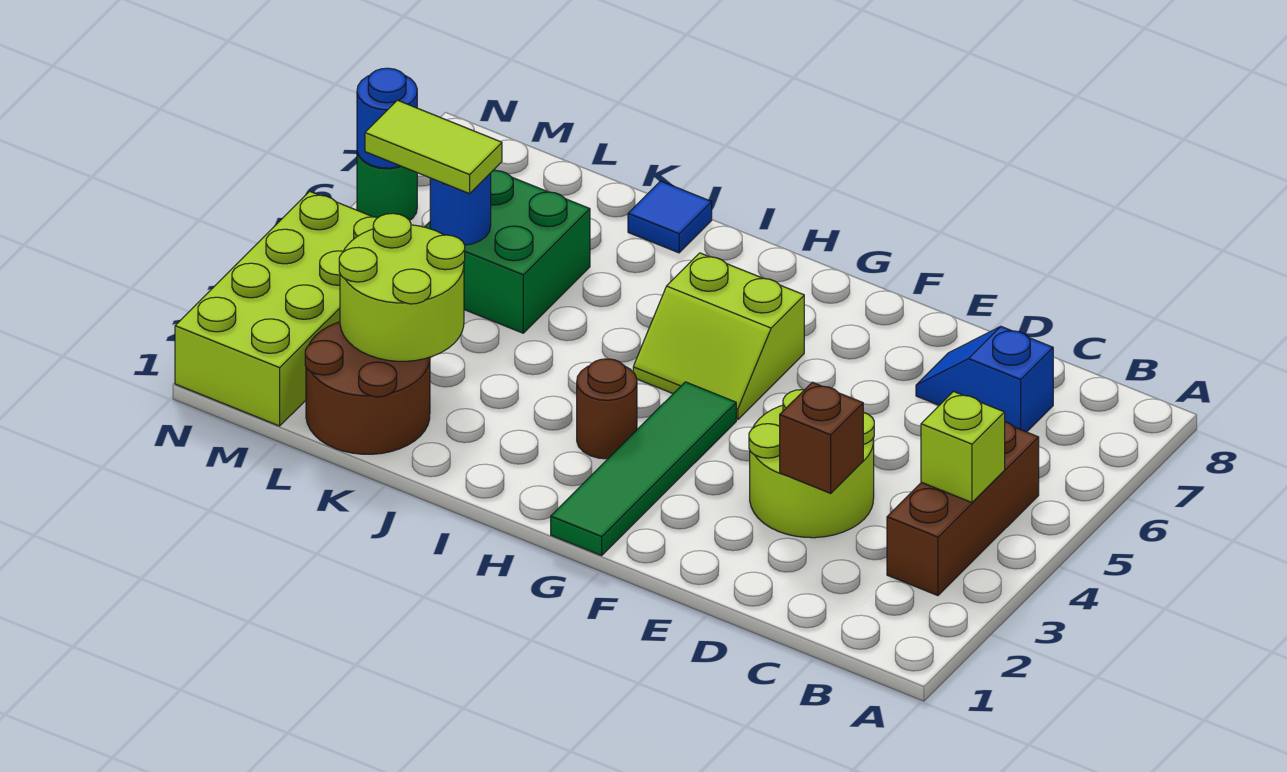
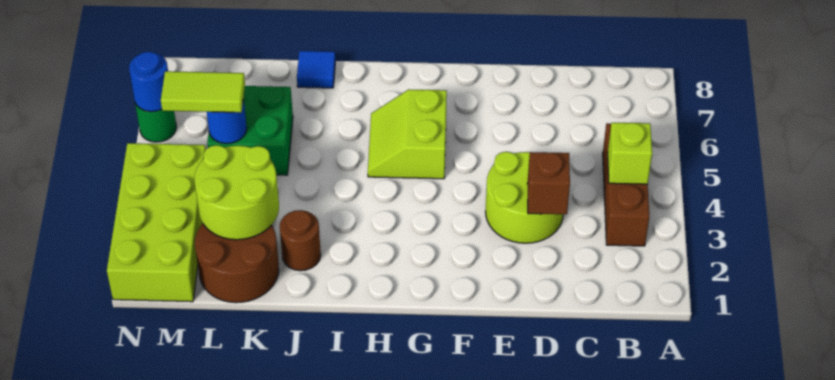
blue 1x2 slope [916,327,1053,432] -> none
green 1x4 tile [551,382,736,556] -> none
lime 2x2 slope [633,253,804,420] -> lime 2x2 slope turned to [368,90,447,179]
brown 1x1 round brick [577,359,637,459] -> brown 1x1 round brick moved to [280,210,321,271]

